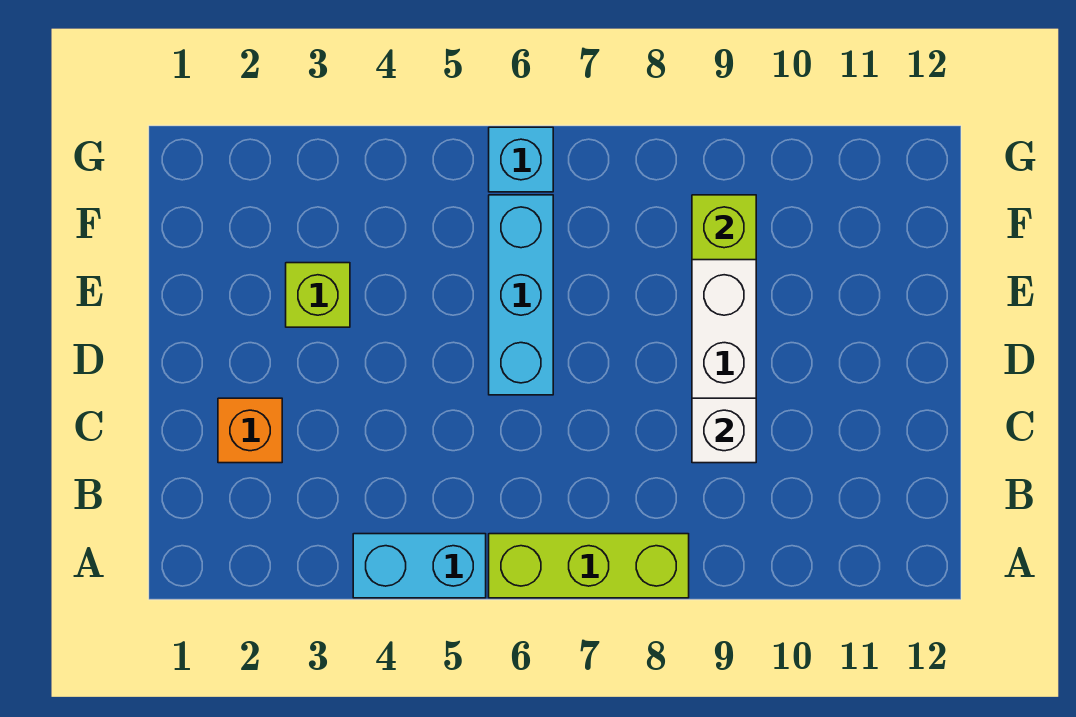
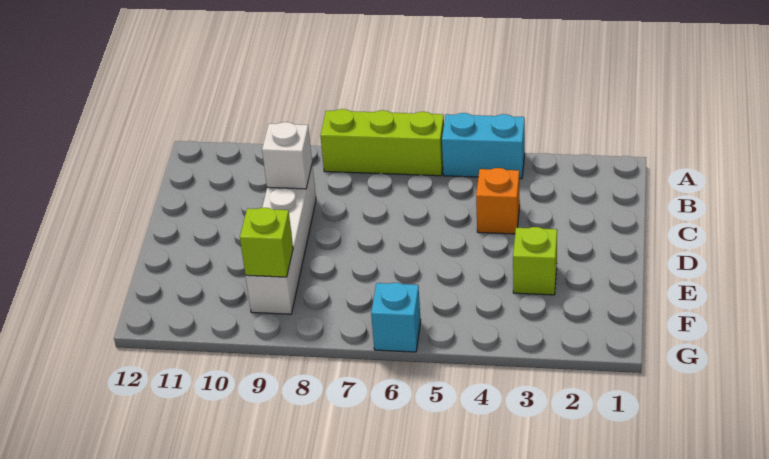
orange 1x1 brick [218,398,282,463] -> orange 1x1 brick moved to [476,168,520,234]
cyan 1x3 brick [489,195,553,395] -> none

